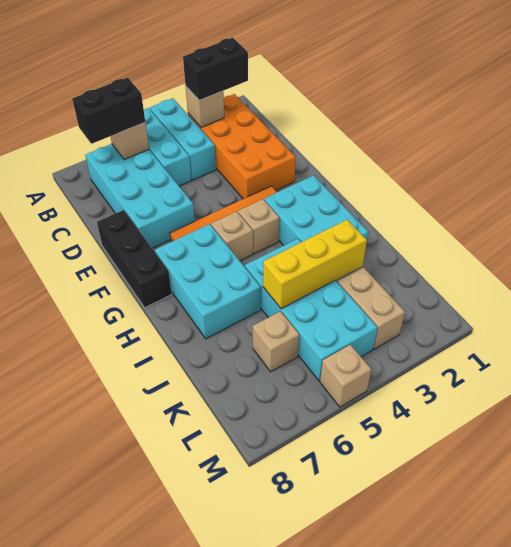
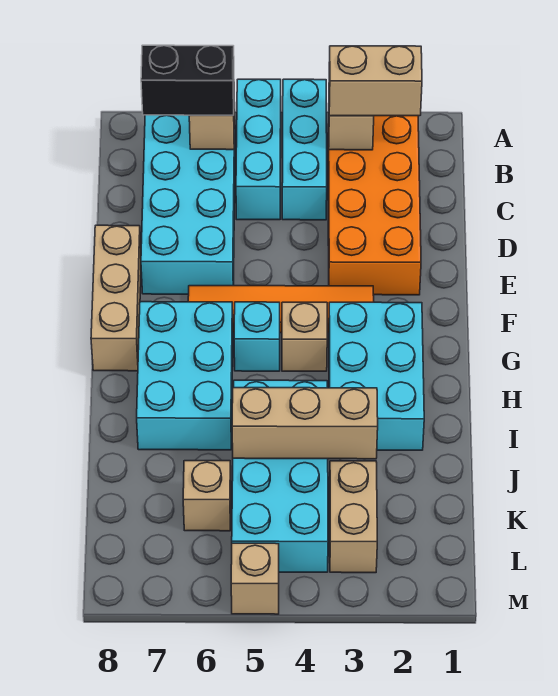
black 1x2 brick [183,38,248,100] -> tan 1x2 brick [329,46,422,116]
black 1x3 brick [97,210,172,307] -> tan 1x3 brick [91,225,141,371]
tan 1x1 brick [211,211,253,261] -> cyan 1x1 brick [234,302,280,371]
yellow 1x3 brick [263,220,367,309] -> tan 1x3 brick [232,388,378,459]

